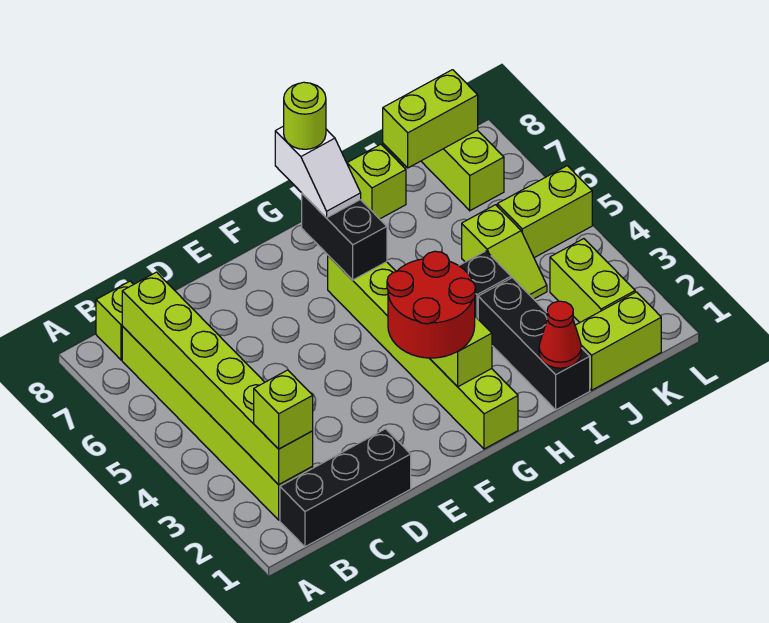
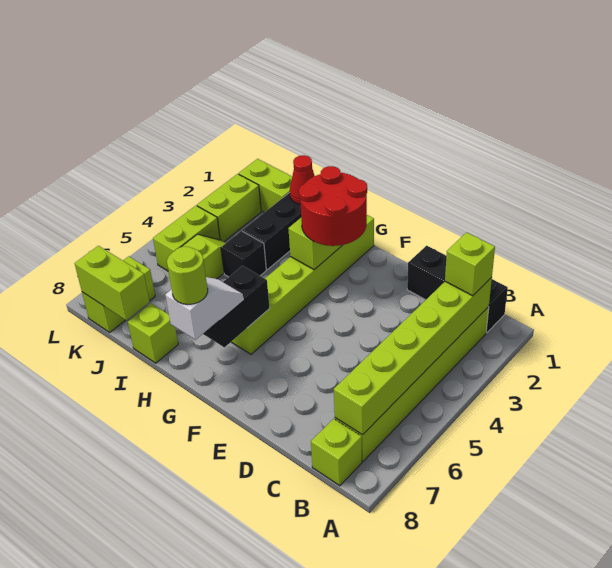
lime 1x2 brick [497,166,592,258] -> lime 1x2 brick turned to [153,206,220,271]

